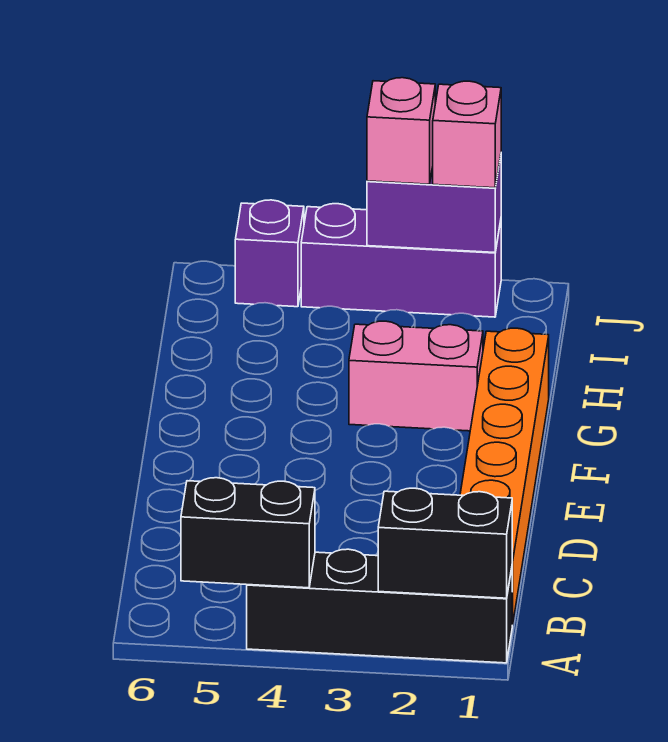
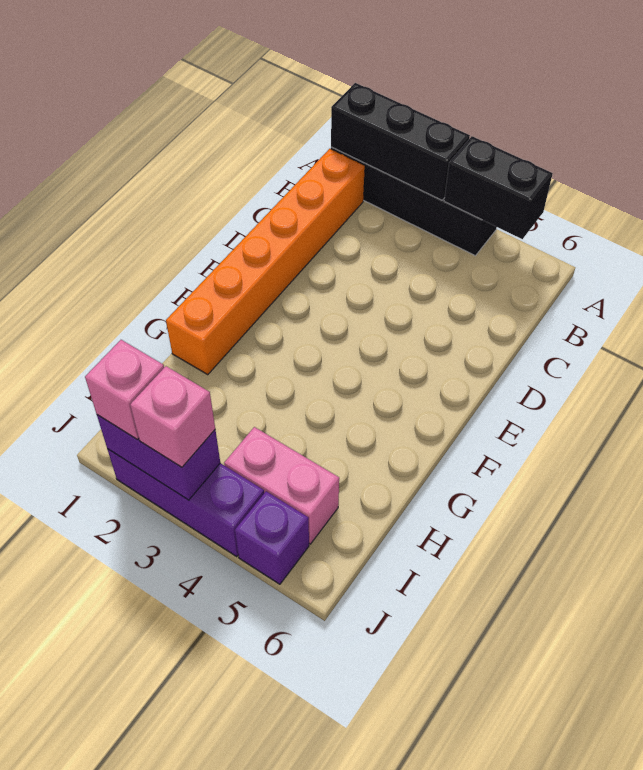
black 1x2 brick [378,488,512,598] -> black 1x3 brick [331,83,470,200]
pink 1x2 brick [349,321,483,431] -> pink 1x2 brick moved to [224,427,339,544]

